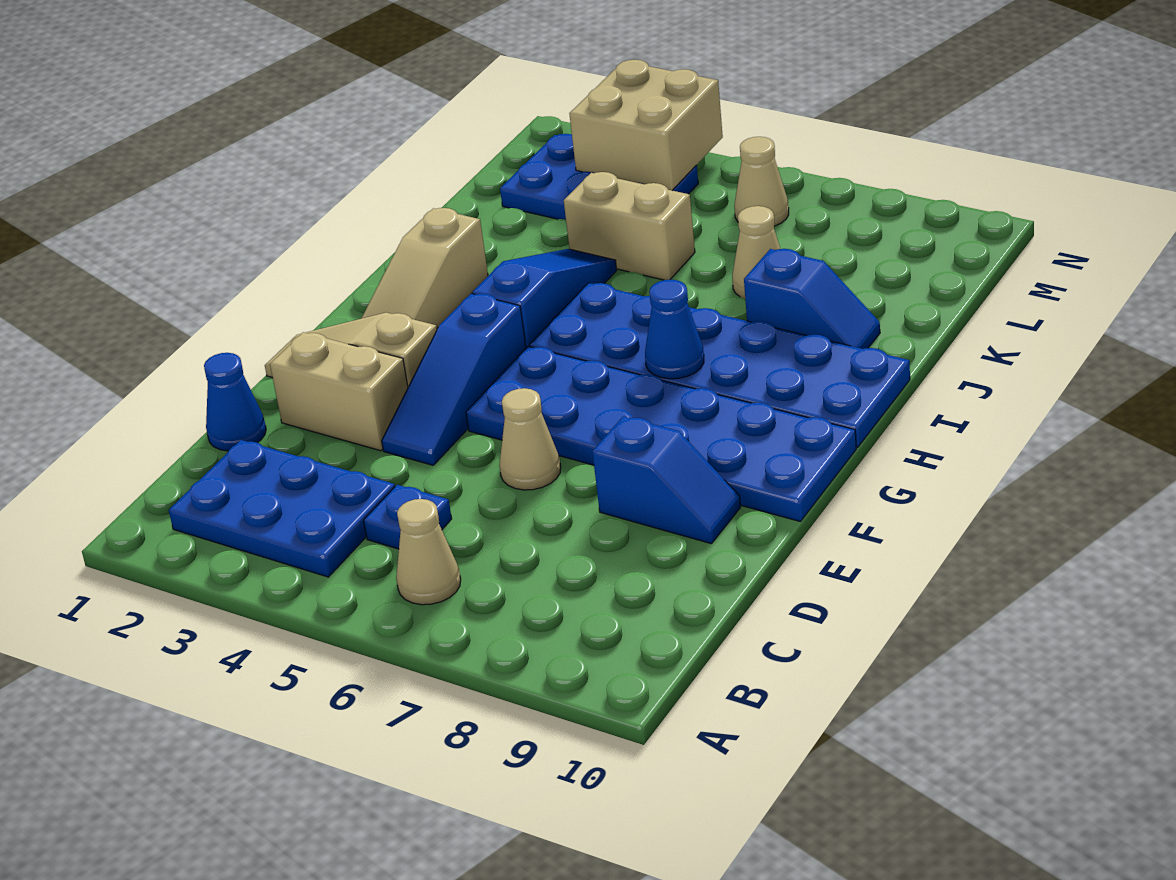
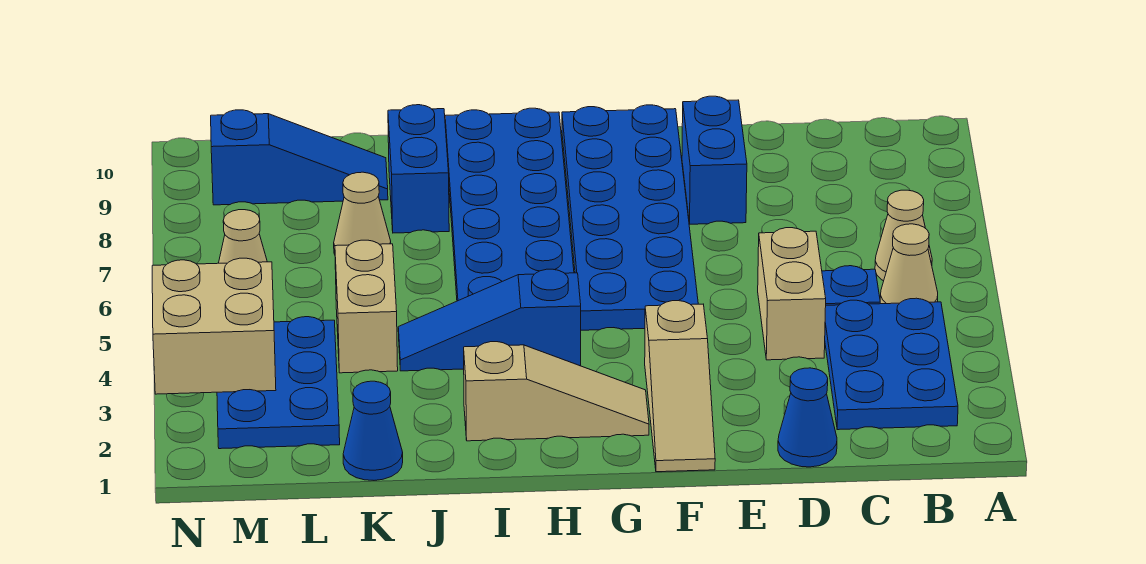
tan 1x2 brick [270,332,408,451] -> tan 1x2 brick moved to [758,228,826,360]
blue 1x3 slope [382,294,526,465] -> blue 1x3 slope moved to [211,110,388,205]
tan 1x1 cone [499,388,561,490] -> tan 1x1 cone moved to [880,224,938,304]
blue 1x2 slope [592,416,741,544] -> blue 1x2 brick [682,96,747,224]
blue 1x1 cone [645,280,704,379] -> blue 1x1 cone moved to [343,381,403,480]
blue 1x2 slope [744,249,880,349] -> blue 1x2 brick [388,105,449,233]

